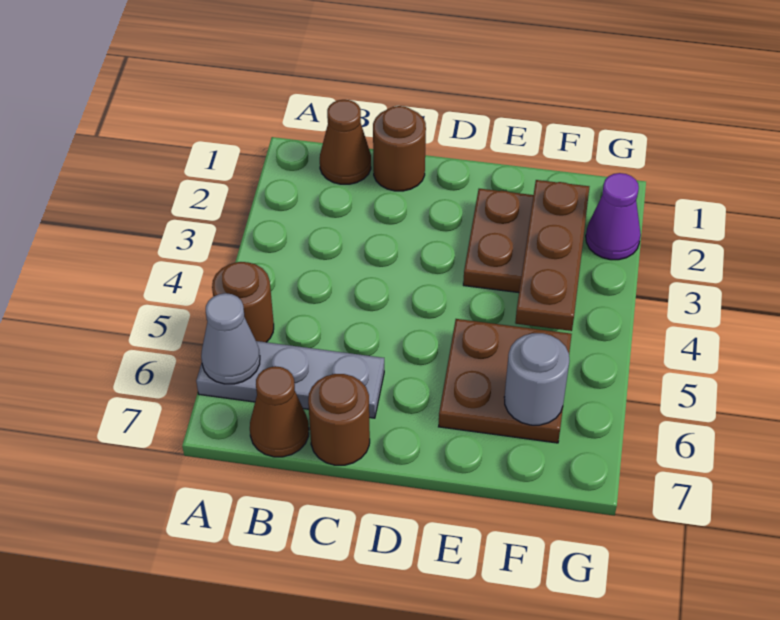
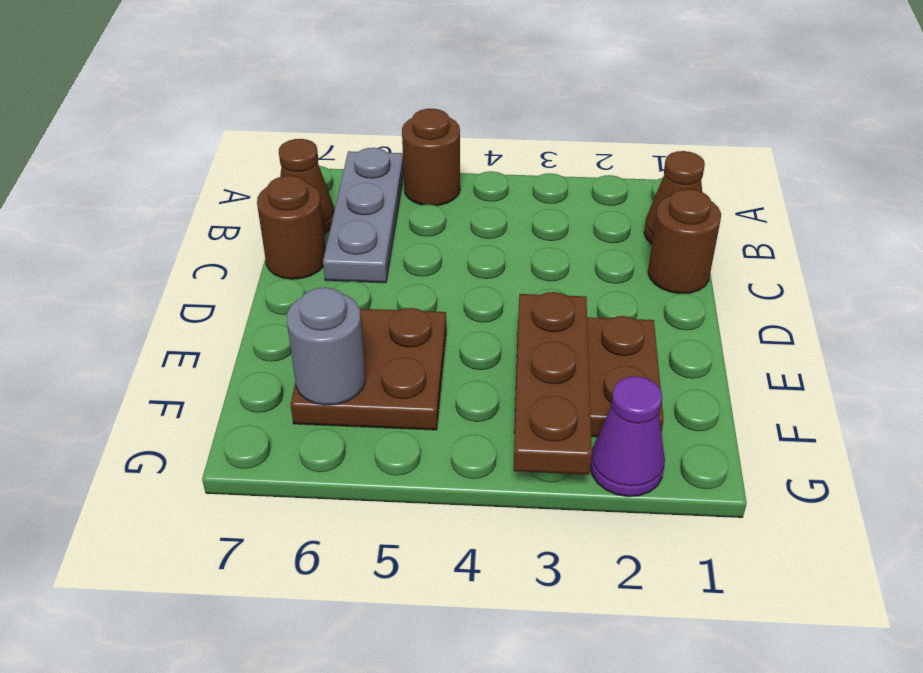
grey 1x1 cone [201,293,260,384] -> none
brown 1x3 plate [515,180,589,331] -> brown 1x3 plate turned to [514,292,592,475]

